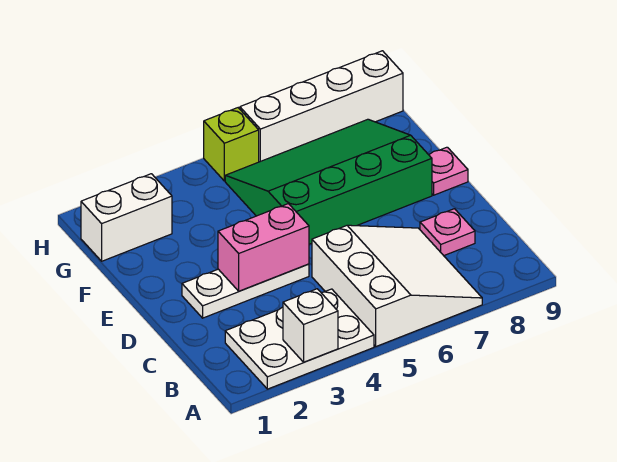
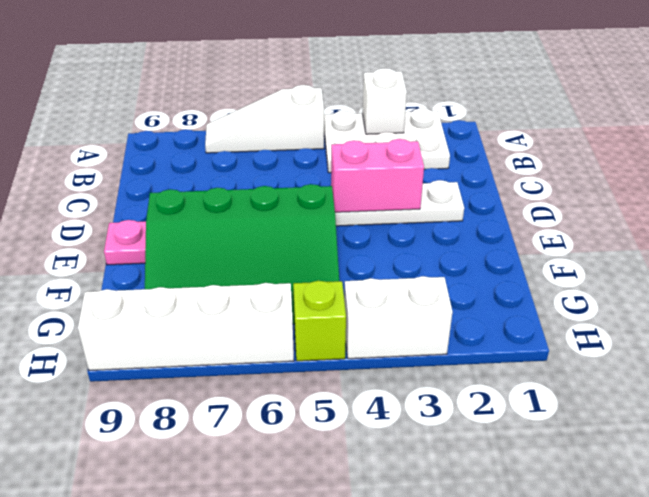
white 3x3 slope [312,225,482,346] -> white 1x3 slope [205,85,324,153]
pink 1x1 plate [420,209,475,256] -> none
white 1x2 brick [81,174,172,261] -> white 1x2 brick moved to [344,276,452,359]

